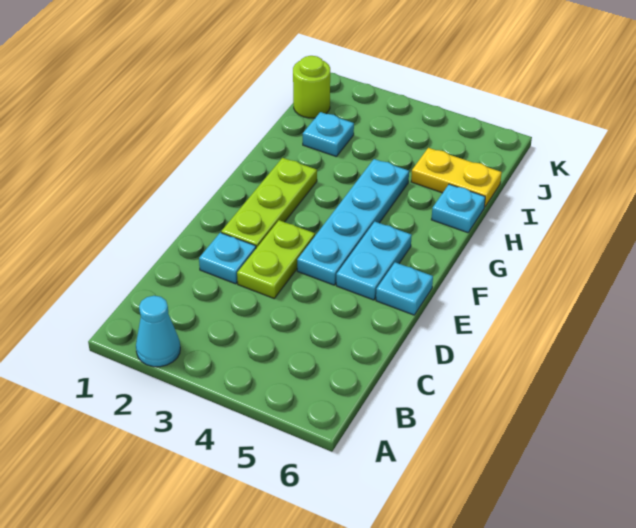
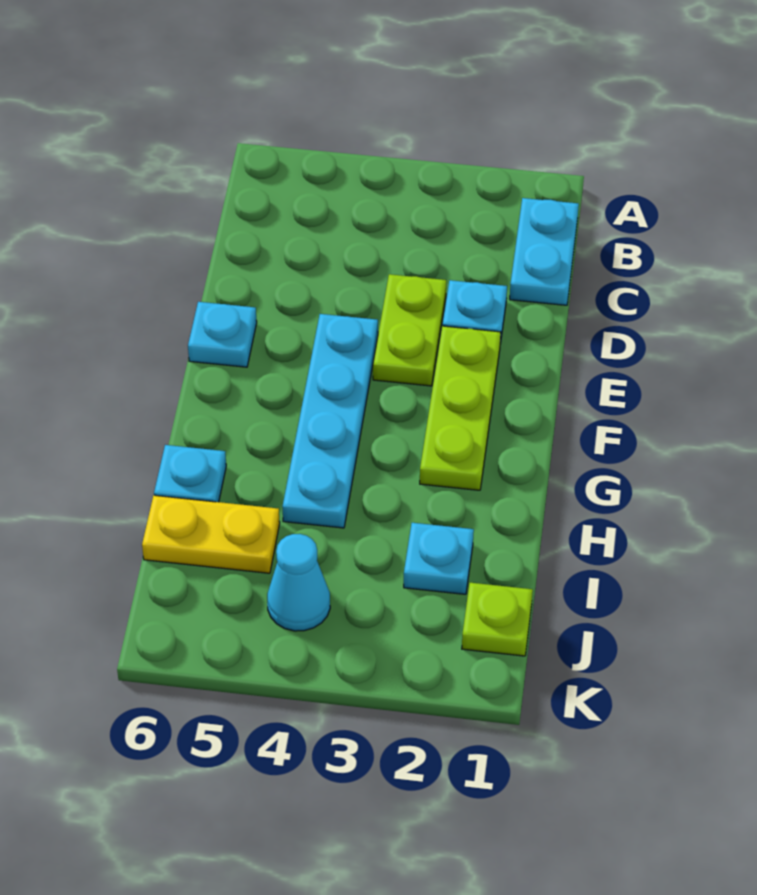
cyan 1x1 cone [136,296,180,367] -> cyan 1x1 cone moved to [267,534,330,631]
cyan 1x2 plate [336,222,412,300] -> cyan 1x2 plate moved to [510,198,579,305]
lime 1x1 round brick [293,56,330,118] -> lime 1x1 plate [462,583,533,656]

